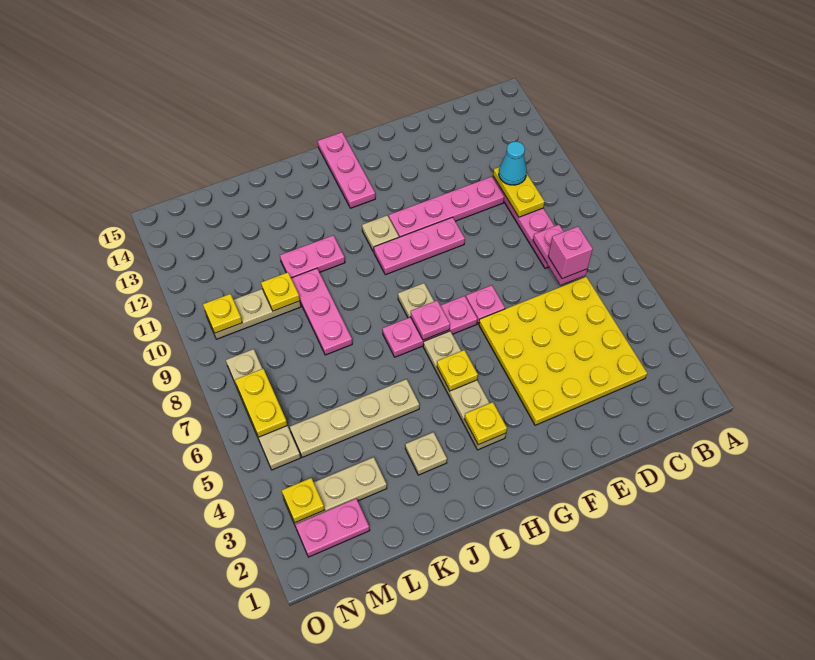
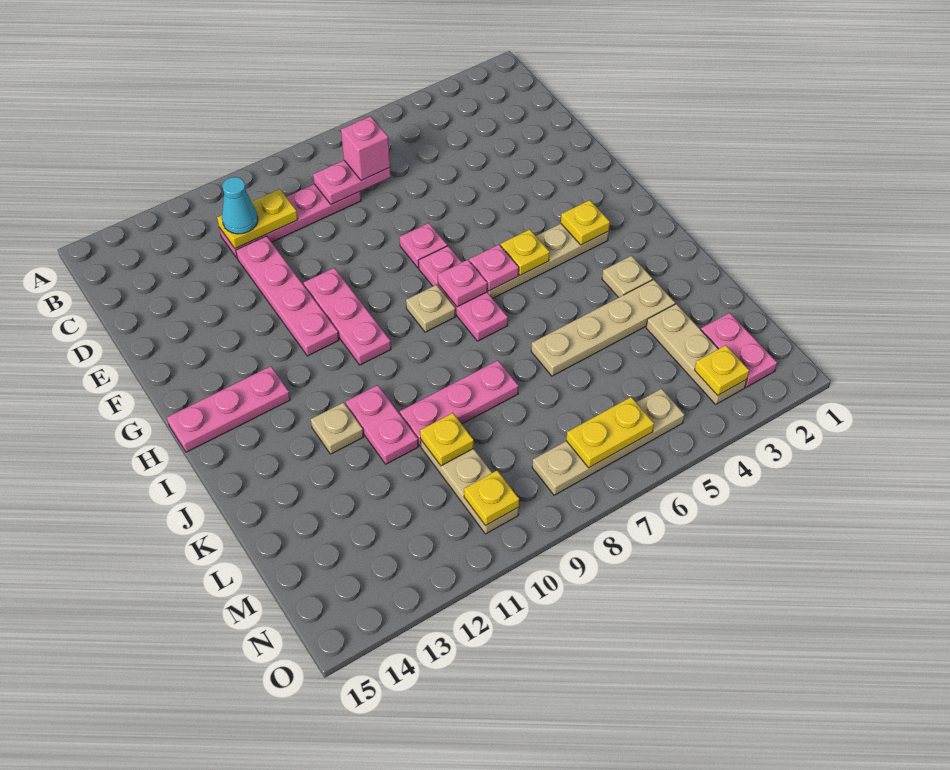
yellow 4x4 plate [479,277,647,425] -> none
none -> pink 1x1 plate [469,245,519,291]
tan 1x1 plate [362,216,399,252] -> tan 1x1 plate moved to [311,403,364,454]
tan 1x4 plate [290,379,419,457] -> tan 1x4 plate turned to [531,280,675,376]

